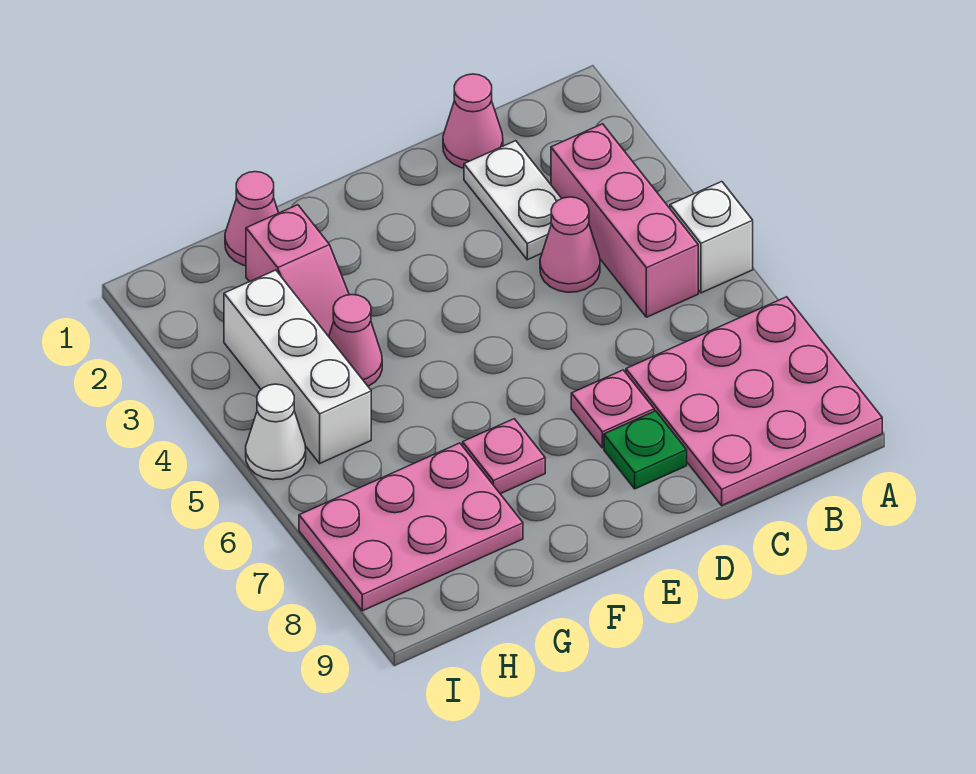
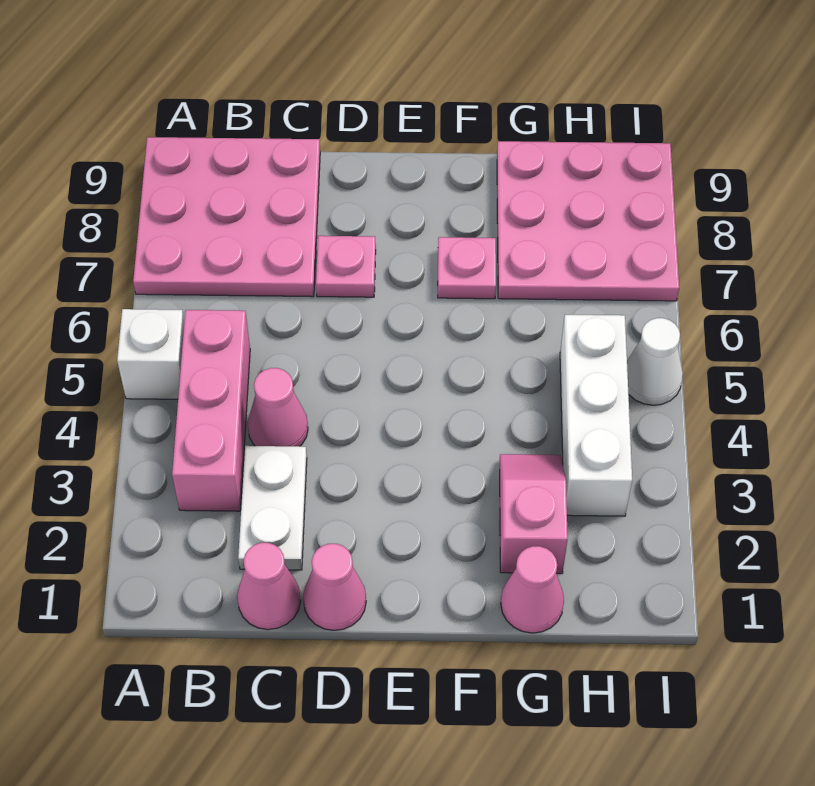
green 1x1 plate [604,411,687,489] -> none
pink 1x1 cone [329,295,382,386] -> pink 1x1 cone moved to [303,544,366,630]
pink 2x3 plate [299,443,523,611] -> pink 3x3 plate [497,141,679,301]

